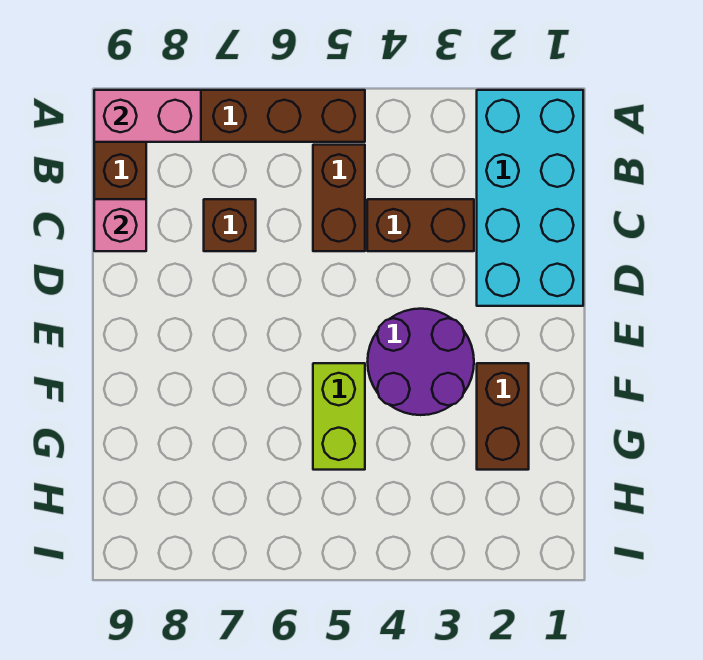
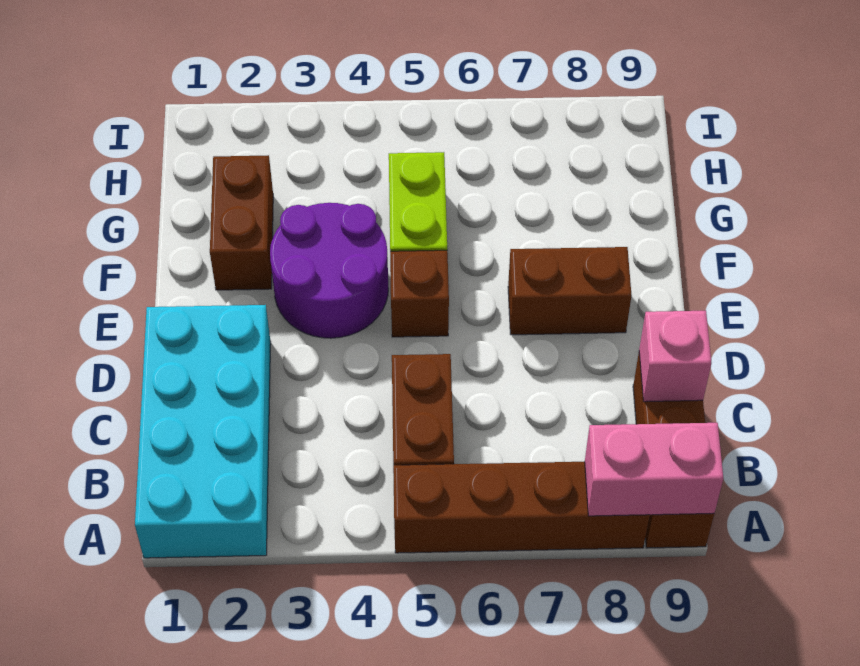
brown 1x2 brick [367,199,474,251] -> brown 1x2 brick moved to [508,247,632,335]
brown 1x1 brick [204,199,256,251] -> brown 1x1 brick moved to [390,250,449,337]

